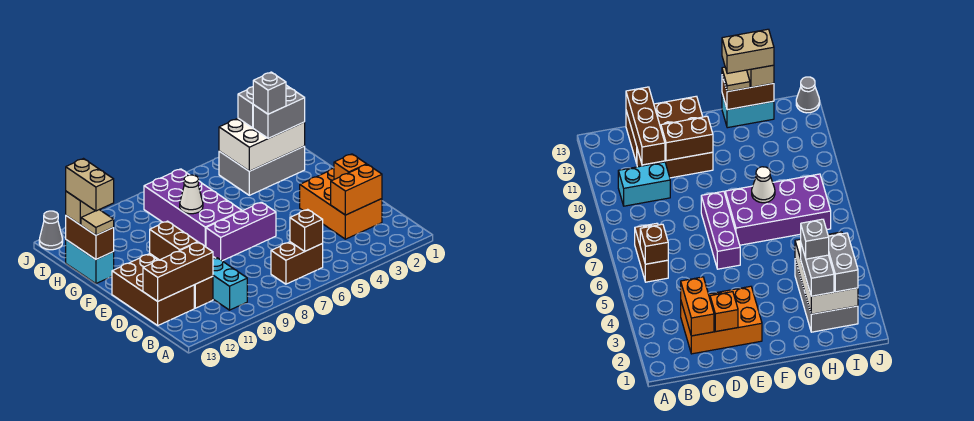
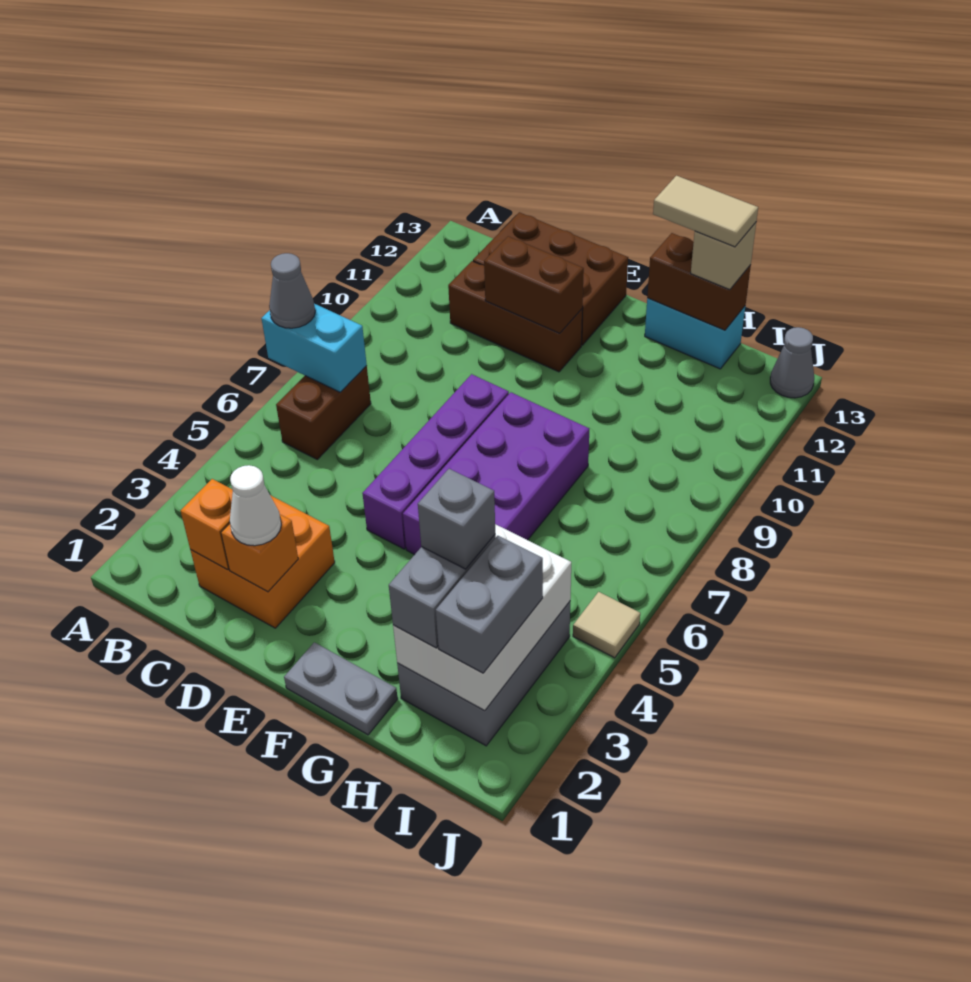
none -> grey 1x1 cone [269,253,315,328]
brown 1x1 brick [290,209,323,251] -> none
cyan 1x2 brick [213,258,247,310] -> cyan 1x2 brick moved to [261,304,367,392]
orange 2x3 brick [300,168,382,239] -> orange 2x2 brick [191,495,335,628]
orange 1x2 brick [331,164,382,215] -> orange 1x1 brick [181,479,233,570]
brown 1x3 brick [143,242,213,301] -> none
purple 1x3 brick [206,202,276,261] -> purple 1x4 brick [362,374,509,549]
none -> grey 1x2 plate [284,642,398,735]
purple 2x4 brick [144,169,242,247] -> purple 2x4 brick turned to [403,392,589,555]
white 1x1 cone [180,175,203,214] -> white 1x1 cone moved to [230,465,281,546]
tan 1x1 tile [81,210,114,235] -> tan 1x1 tile moved to [573,592,640,658]
tan 1x2 brick [66,159,114,211] -> tan 1x2 tile [653,176,758,247]

